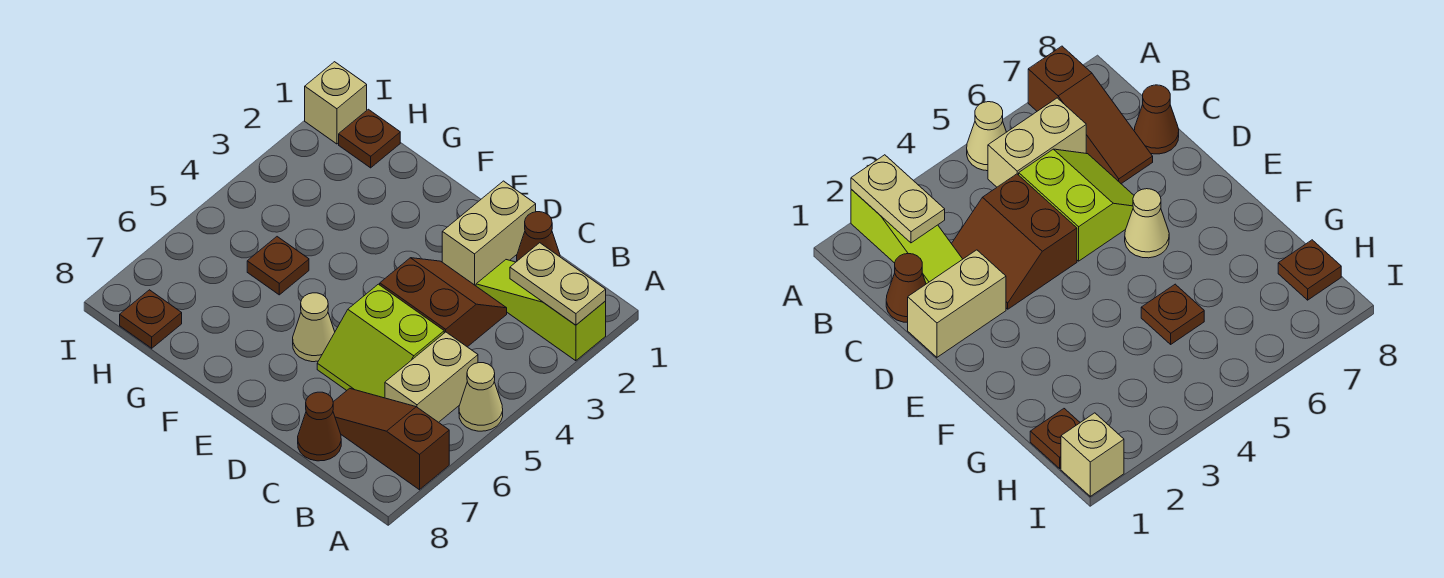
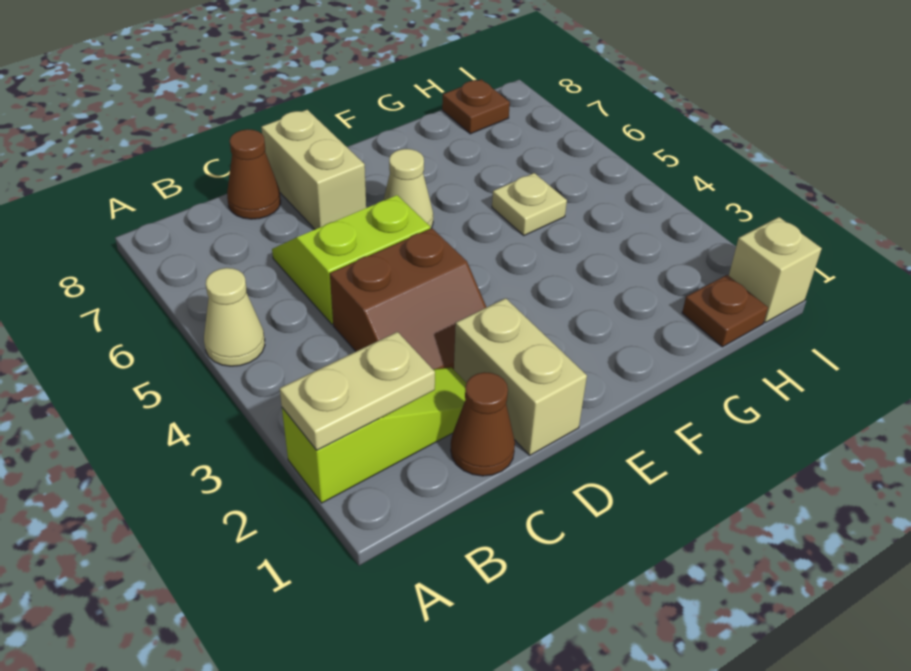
brown 1x3 slope [333,388,449,490] -> none
tan 1x2 brick [385,332,478,422] -> tan 1x2 brick moved to [261,110,366,229]
brown 1x1 plate [247,237,309,295] -> tan 1x1 plate [492,173,567,235]

